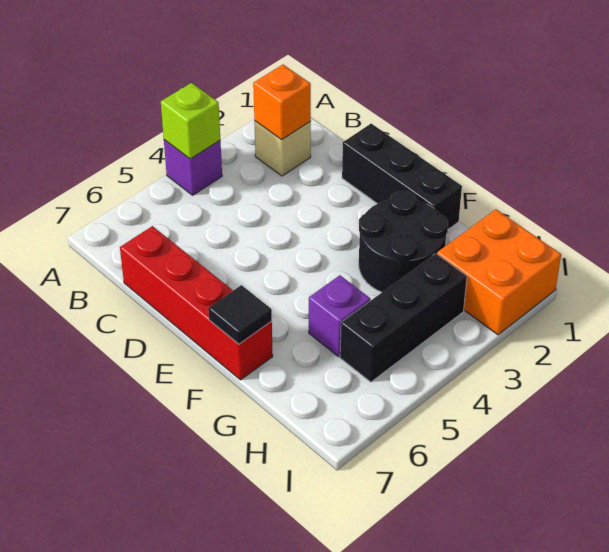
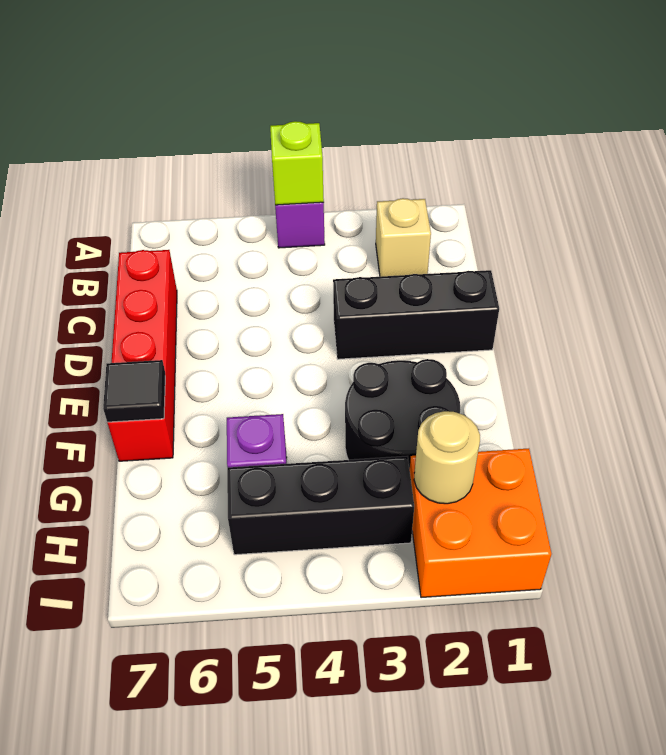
orange 1x1 brick [253,65,311,140] -> none
black 1x3 brick [342,124,462,229] -> black 1x3 brick turned to [333,270,499,359]
none -> tan 1x1 round brick [414,411,480,504]

